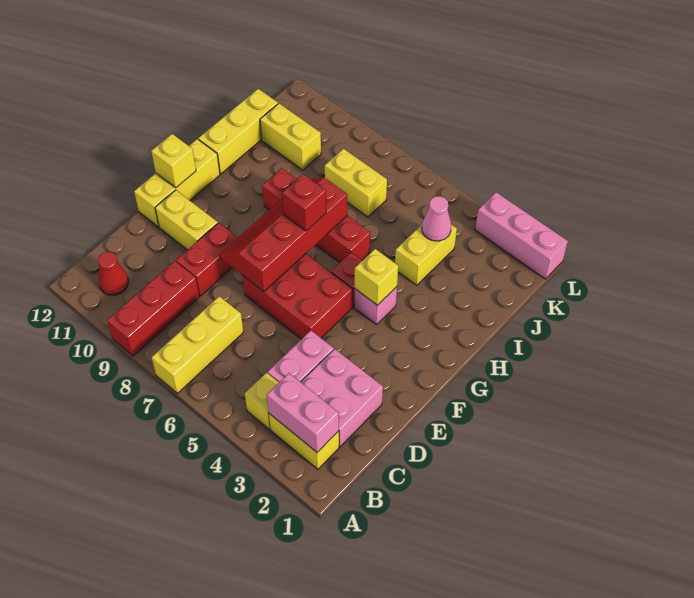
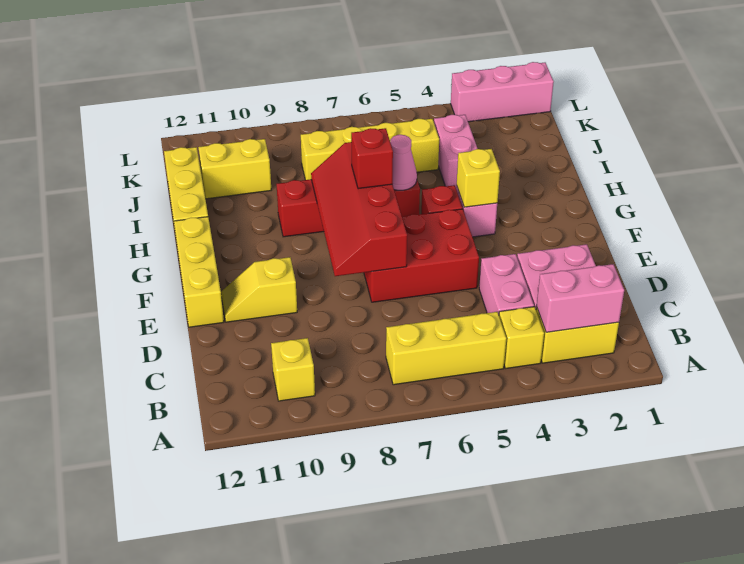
yellow 1x3 brick [152,296,243,393] -> yellow 1x3 brick turned to [386,312,506,385]
red 1x3 brick [107,261,199,356] -> none
red 1x1 cone [98,252,128,295] -> none
red 1x2 brick [176,223,238,296] -> none
yellow 1x2 brick [155,190,218,250] -> yellow 1x2 slope [221,257,297,322]
yellow 1x1 brick [151,134,196,188] -> yellow 1x1 brick moved to [271,338,315,401]
yellow 1x2 brick [395,224,457,285] -> pink 1x2 brick [434,115,478,187]
pink 1x1 cone [422,196,451,241] -> pink 1x1 cone moved to [390,135,417,190]
yellow 1x2 brick [325,149,387,217] -> yellow 1x4 brick [301,119,439,180]

